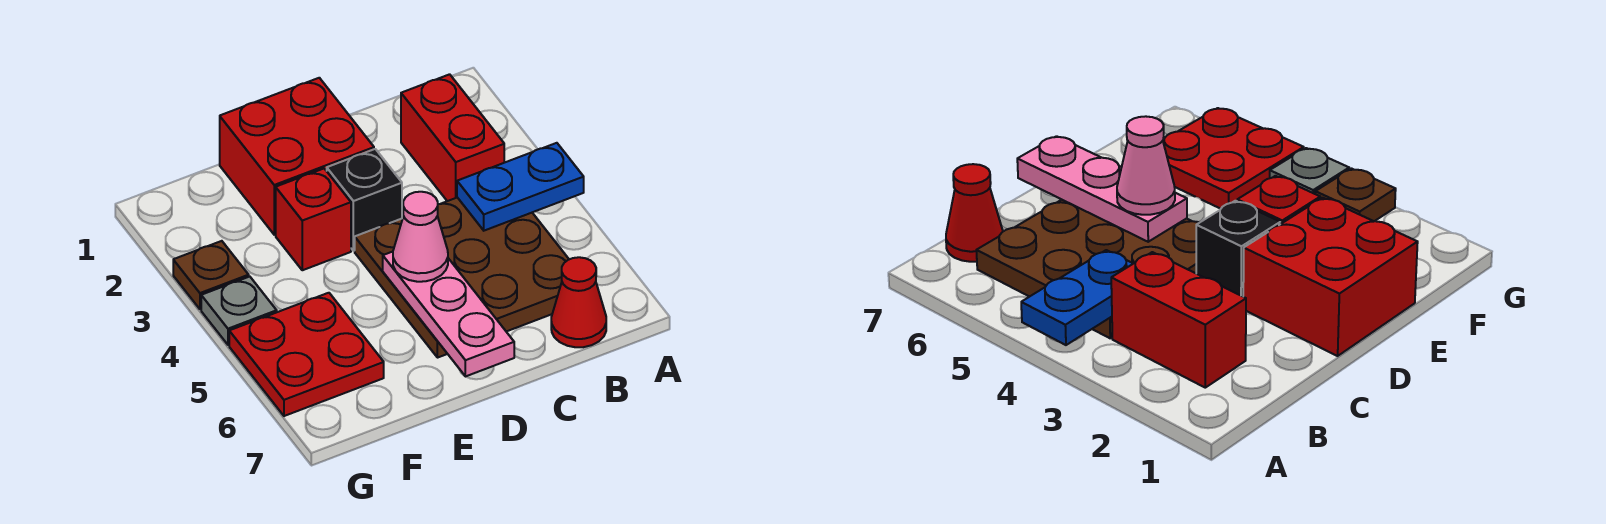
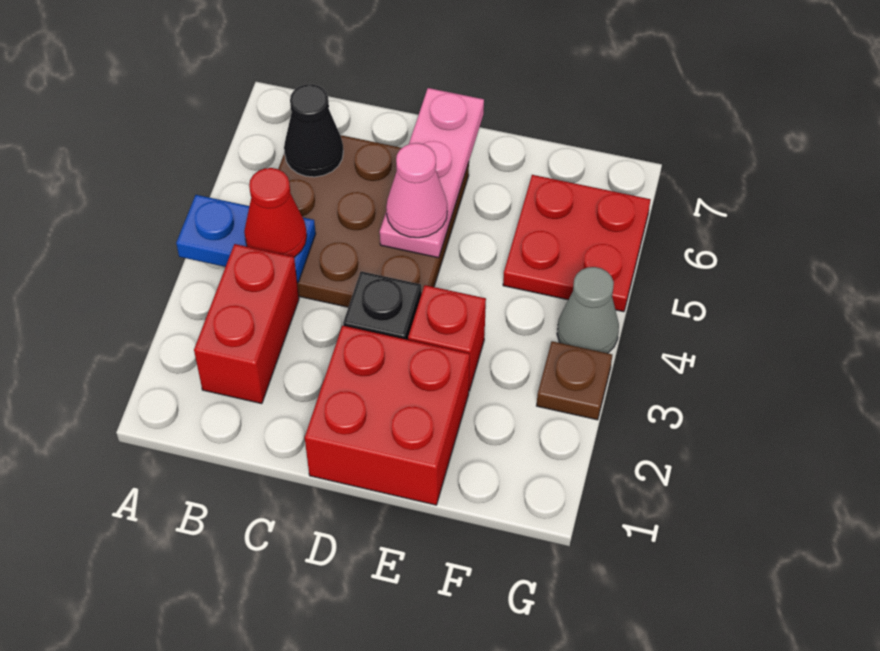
none -> black 1x1 cone [284,84,343,177]
red 1x1 cone [551,257,606,347] -> red 1x1 cone moved to [244,168,307,257]
grey 1x1 plate [201,277,277,345] -> grey 1x1 cone [557,267,619,353]

